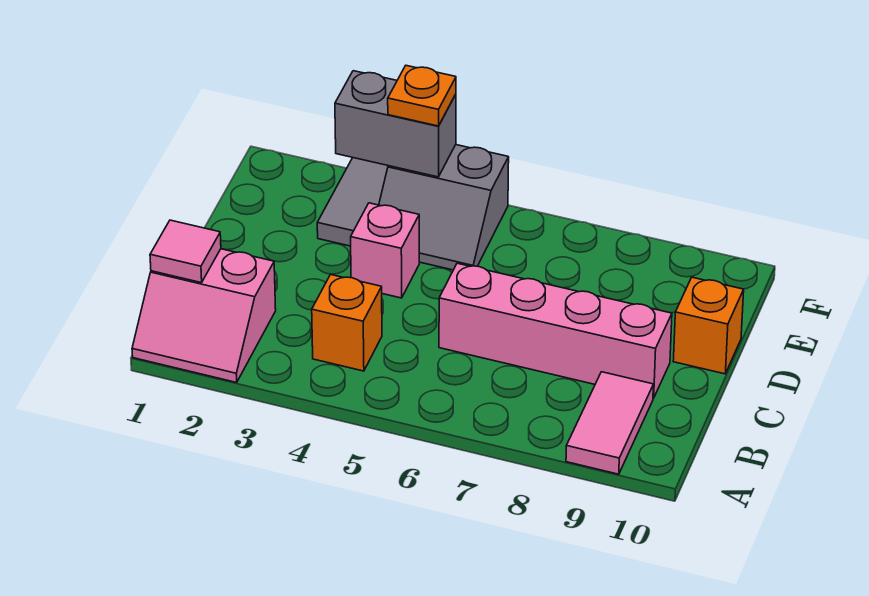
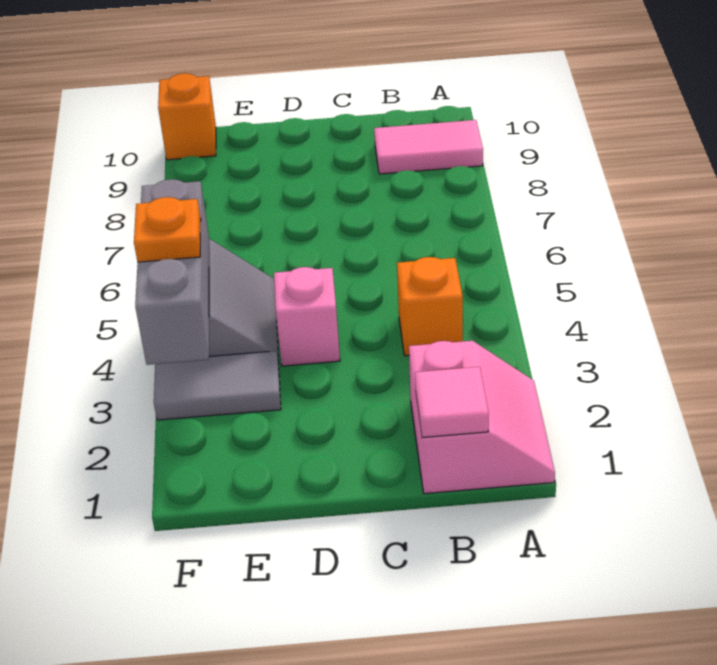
pink 1x4 brick [439,263,672,398] -> none
orange 1x1 brick [673,277,744,374] -> orange 1x1 brick moved to [158,73,216,160]
grey 1x2 brick [335,71,456,177] -> grey 1x3 brick [135,179,209,365]

